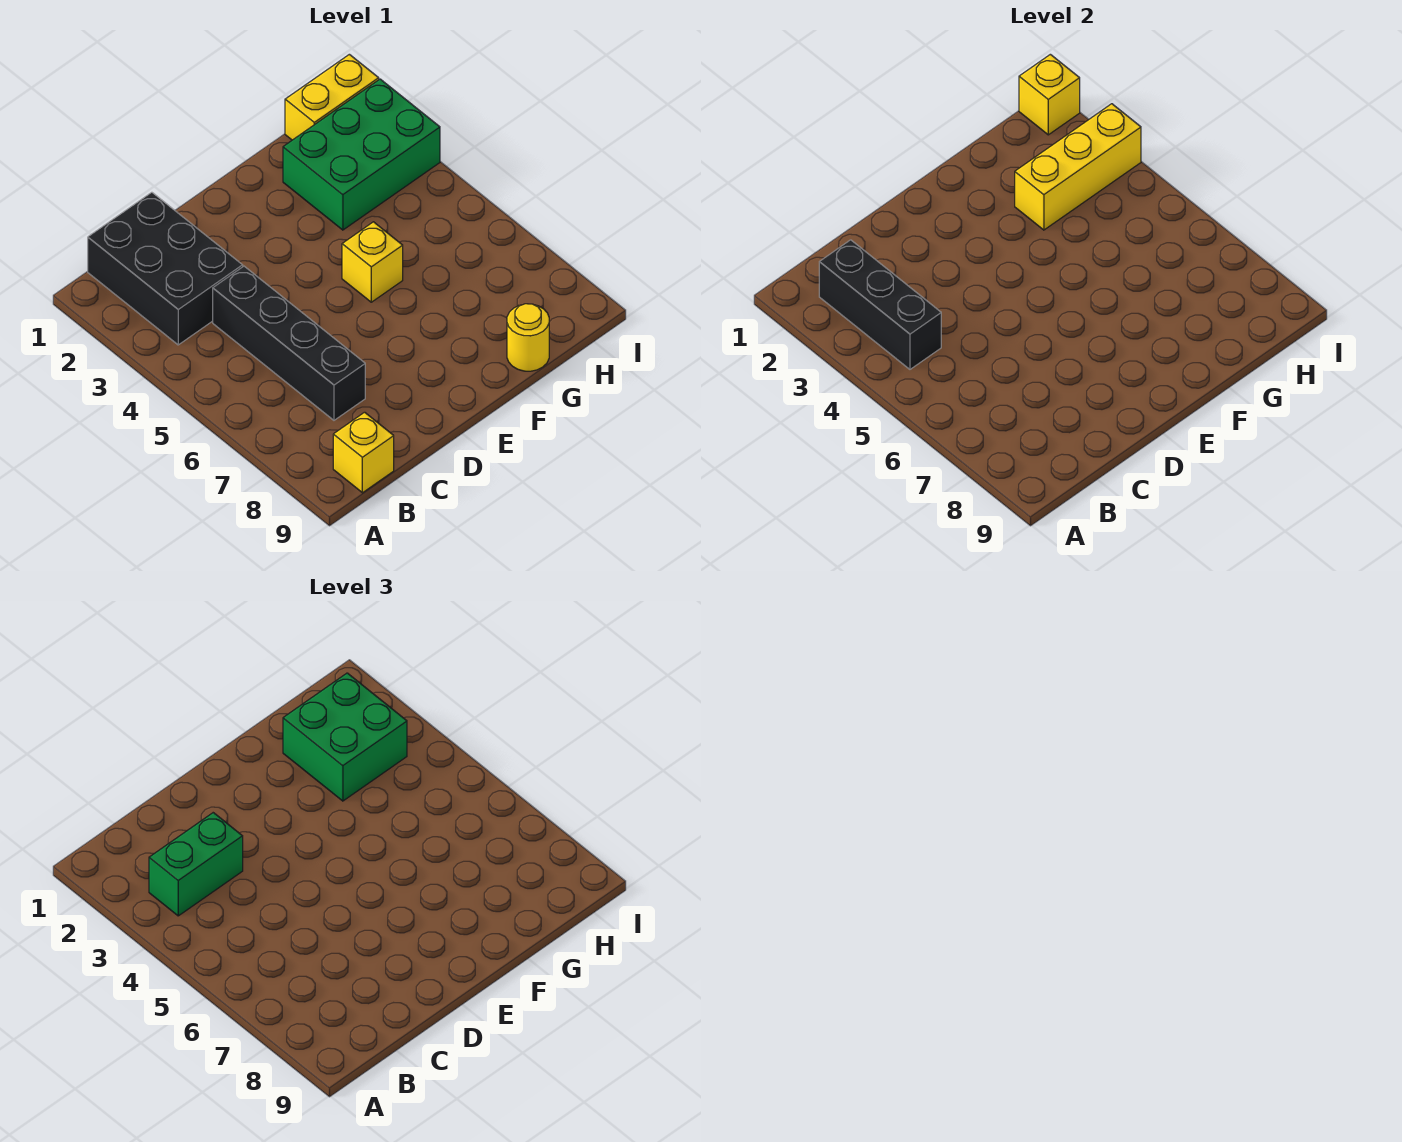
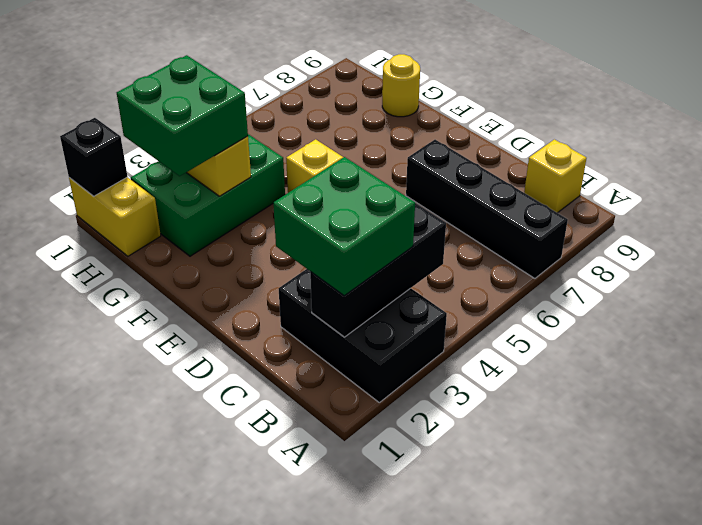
black 2x3 brick [88,192,243,345] -> black 2x3 brick turned to [279,269,447,402]
green 1x2 brick [149,813,243,916] -> green 2x2 brick [273,157,415,296]
black 1x4 brick [213,266,365,420] -> black 1x4 brick turned to [406,140,568,278]
green 2x3 brick [283,79,440,230] -> green 2x3 brick turned to [131,134,285,256]
yellow 1x1 brick [1019,54,1080,135] -> black 1x1 brick [60,118,127,196]

